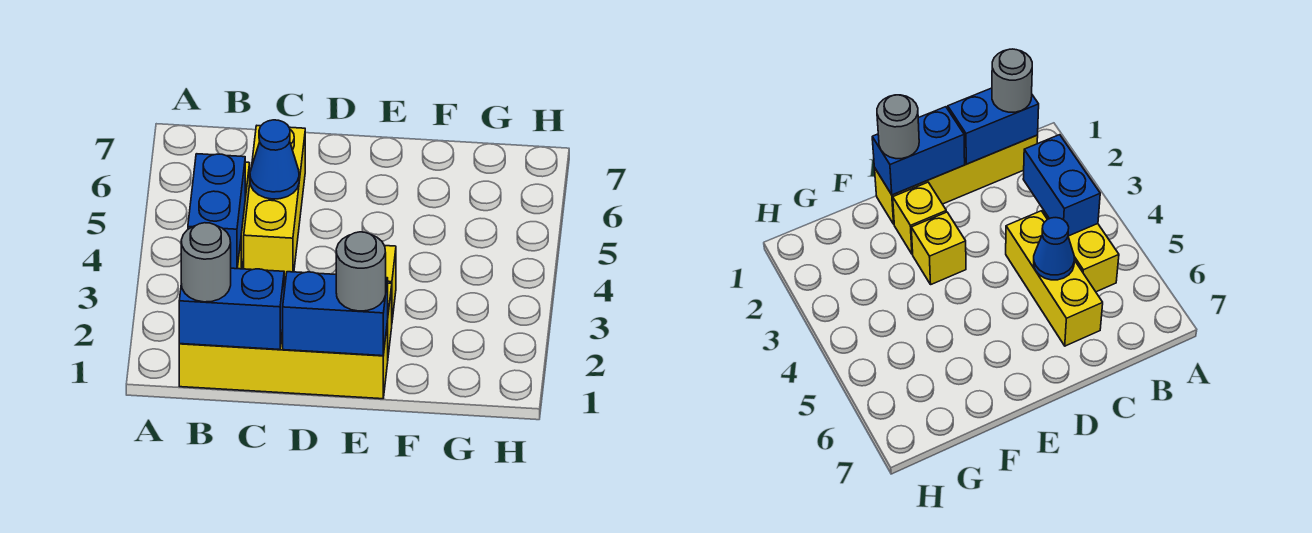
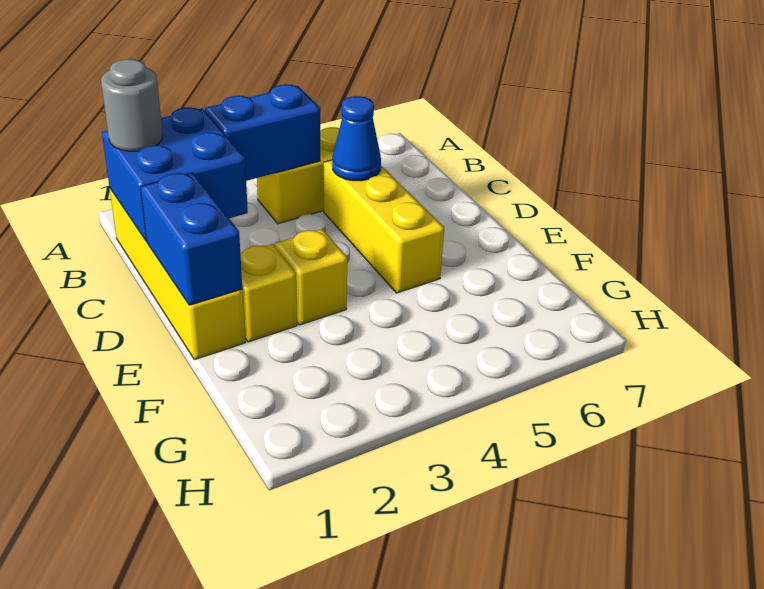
blue 1x2 brick [179,268,284,350] -> blue 2x2 brick [102,107,248,242]
yellow 1x3 brick [244,126,305,281] -> yellow 1x3 brick turned to [324,160,444,293]
grey 1x1 round brick [336,232,386,311] -> none

